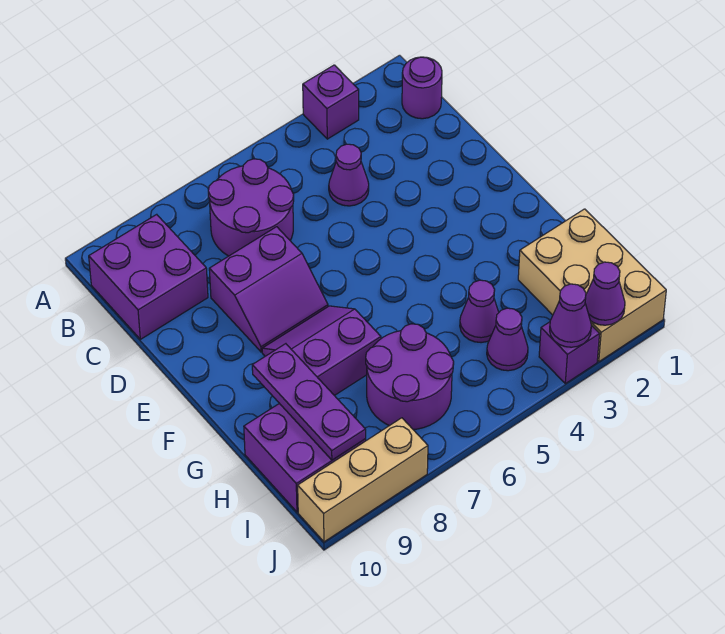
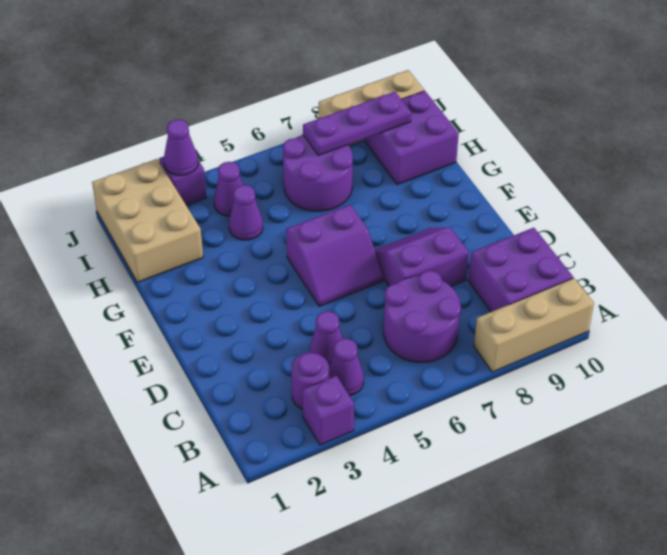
none -> tan 1x3 brick [474,278,594,372]
purple 1x1 round brick [402,57,442,119] -> purple 1x1 round brick moved to [291,353,329,409]
purple 2x2 slope [262,306,381,396] -> purple 2x2 slope moved to [286,205,384,306]
purple 1x3 plate [252,344,366,460] -> purple 1x3 plate turned to [303,92,411,156]
purple 1x1 cone [585,262,625,325] -> purple 1x1 cone moved to [329,339,364,396]

